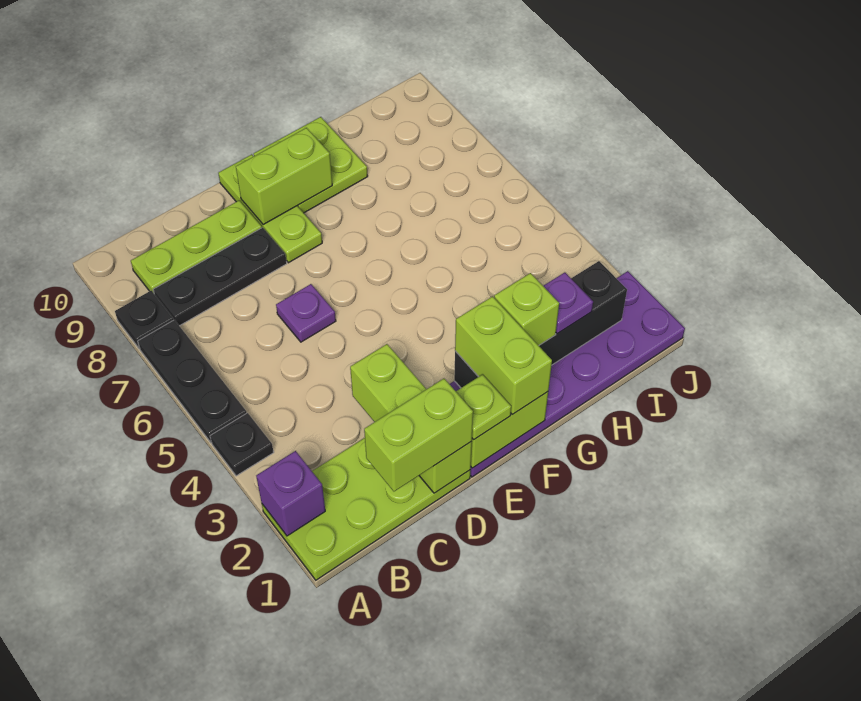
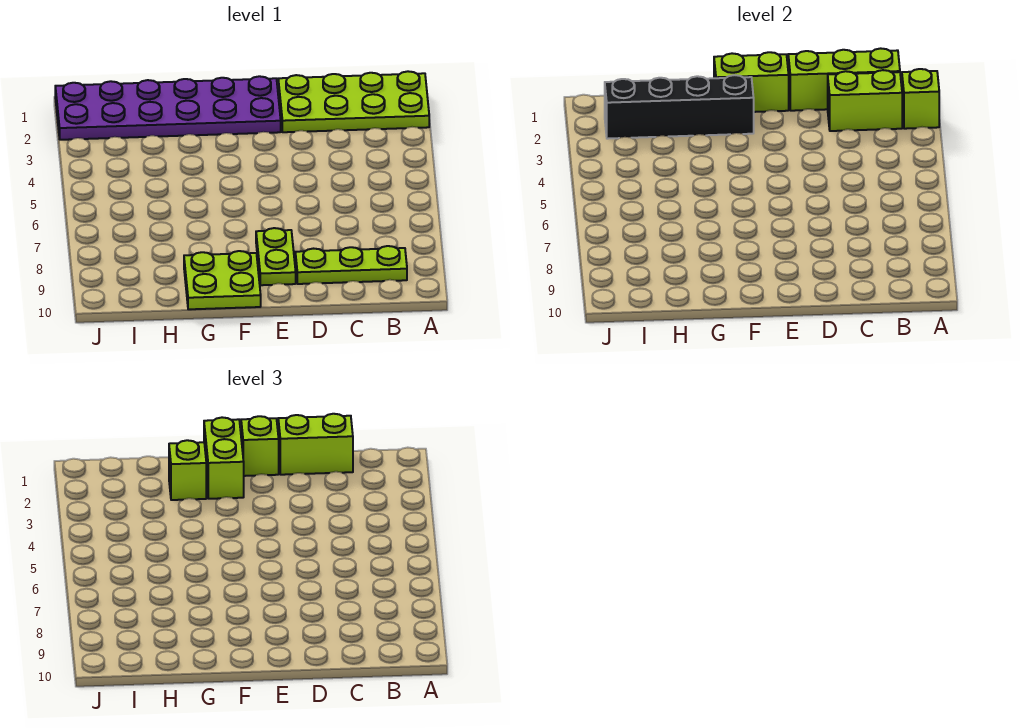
purple 1x1 brick [256,451,325,536] -> lime 1x1 brick [902,69,939,129]
black 1x1 plate [210,413,274,476] -> none
black 1x3 plate [138,320,247,443] -> none
black 1x1 plate [115,291,174,349] -> none
black 1x3 plate [153,228,287,326] -> none
lime 1x3 brick [350,344,472,493] -> lime 1x3 brick turned to [788,48,900,111]
purple 1x1 plate [276,284,336,342] -> none
lime 1x1 plate [456,374,511,440] -> lime 1x1 brick [241,416,279,476]
lime 1x3 plate [218,154,322,263] -> lime 1x2 plate [256,228,296,285]
lime 1x2 brick [236,128,332,225] -> lime 1x2 brick moved to [828,70,902,131]
purple 1x1 plate [544,272,593,334] -> none

